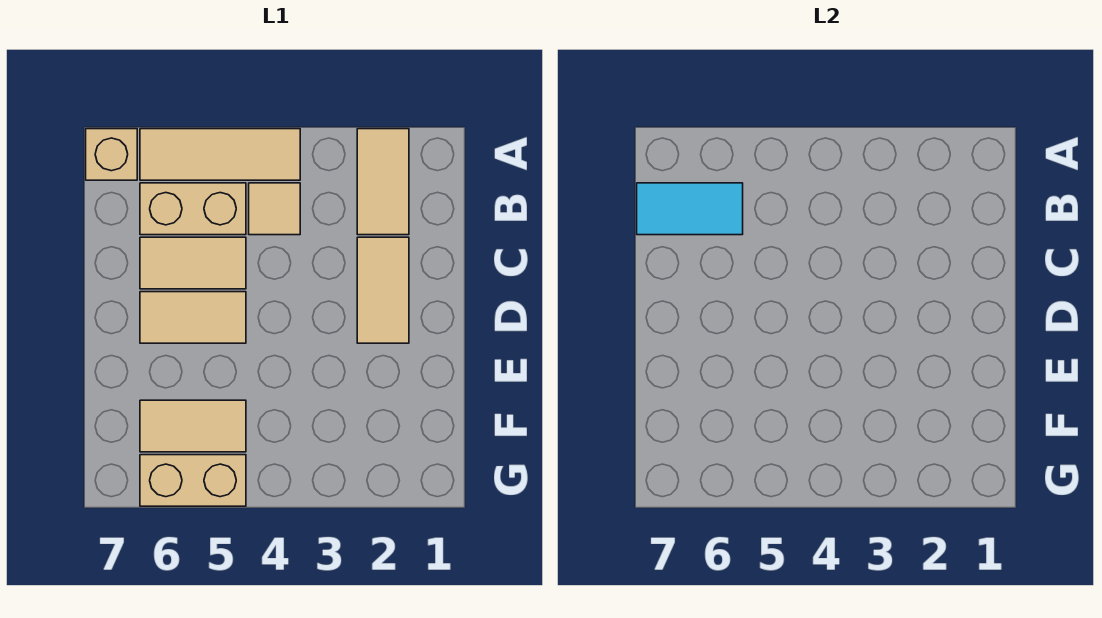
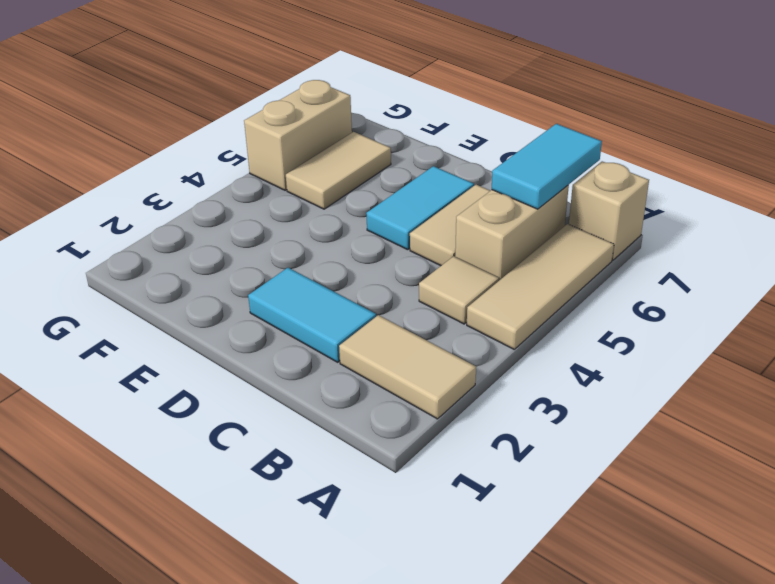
tan 1x2 tile [357,237,409,343] -> cyan 1x2 tile [248,268,376,362]
tan 1x2 tile [140,292,246,343] -> cyan 1x2 tile [366,166,474,250]

